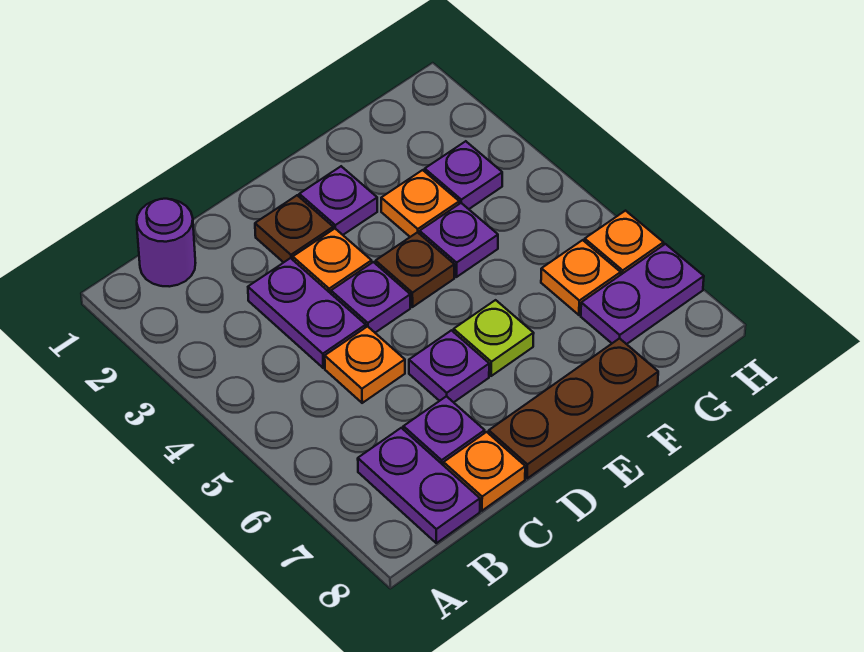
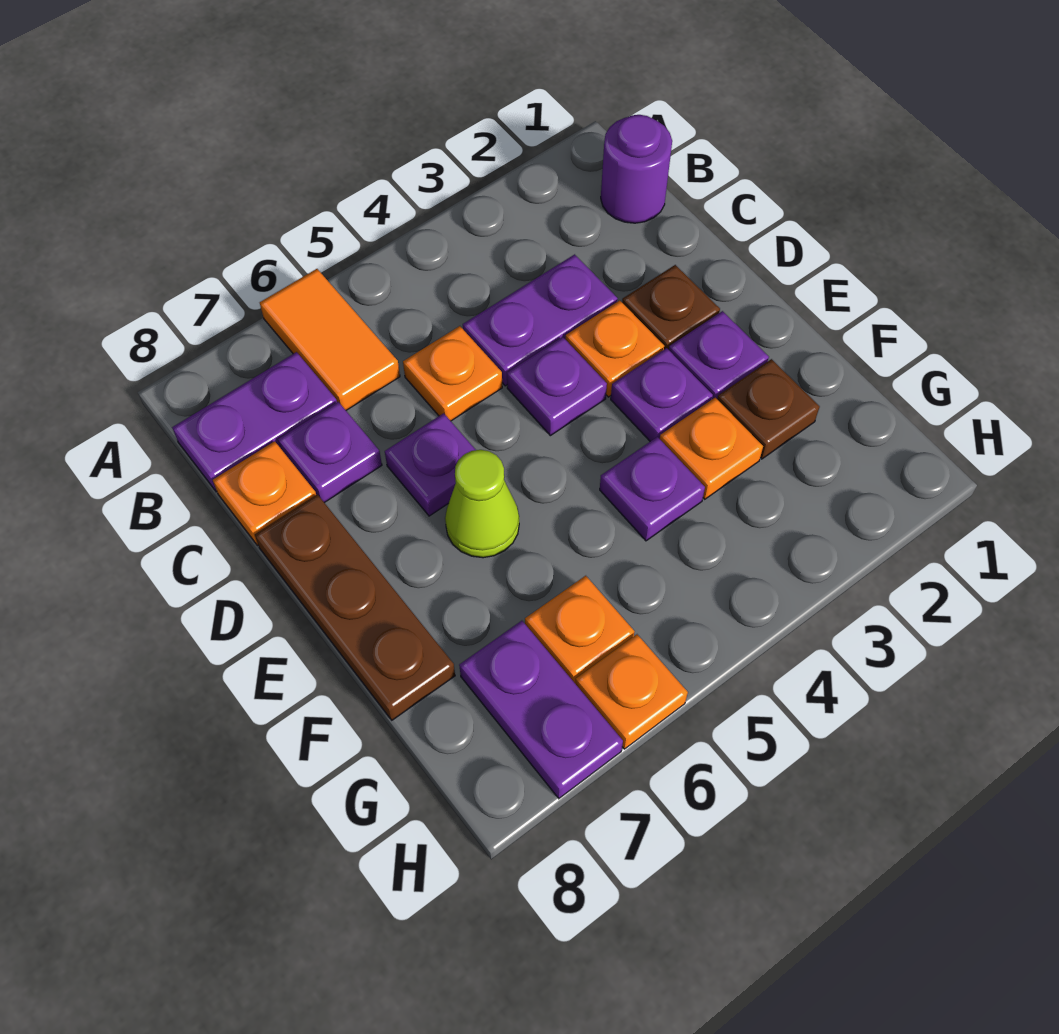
none -> orange 1x2 tile [260,269,400,410]
brown 1x1 plate [376,232,454,307] -> brown 1x1 plate moved to [717,359,820,459]
lime 1x1 plate [454,300,534,376] -> lime 1x1 cone [445,450,519,558]
purple 1x1 plate [425,141,502,209] -> purple 1x1 plate moved to [611,348,713,441]

